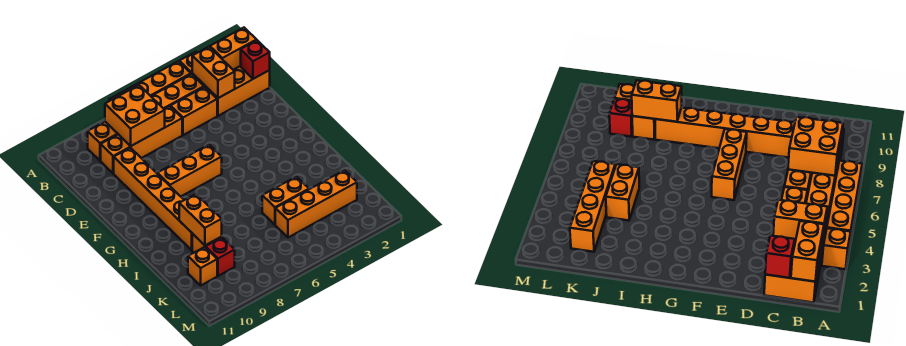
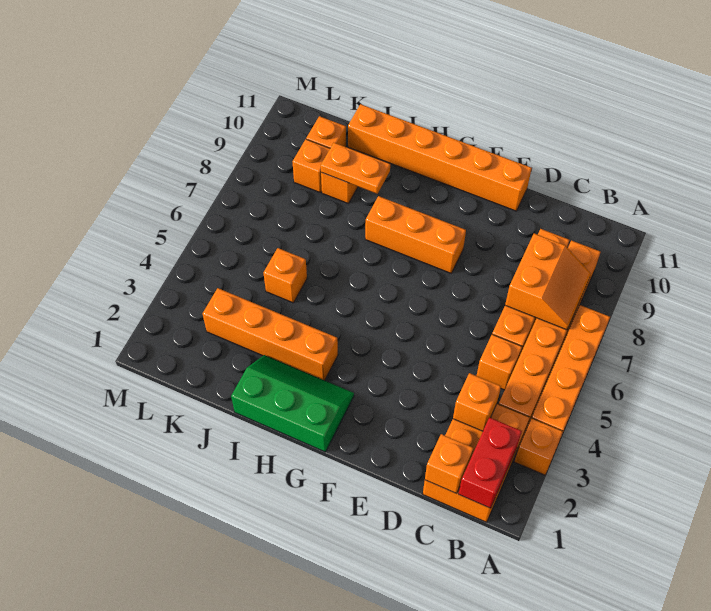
orange 1x2 brick [210,28,256,70] -> red 1x2 brick [459,417,522,508]
orange 1x2 brick [192,47,235,98] -> orange 1x1 brick [453,373,501,431]
orange 2x2 brick [105,85,165,146] -> orange 2x2 slope [505,233,591,330]
red 1x1 brick [241,40,270,79] -> orange 1x1 brick [425,434,473,494]
orange 1x2 brick [171,87,217,135] -> orange 1x1 brick [477,334,522,390]
orange 1x6 brick [114,148,193,250] -> orange 1x6 brick moved to [348,104,532,211]
orange 1x3 brick [157,145,222,196] -> orange 1x3 brick turned to [365,196,466,273]
none -> green 2x3 slope [231,355,354,452]
orange 1x2 brick [179,194,222,245] -> orange 1x2 plate [321,143,390,194]
orange 1x2 brick [262,177,309,225] -> orange 1x1 brick [264,248,307,303]
orange 1x4 brick [275,170,357,238] -> orange 1x4 brick turned to [203,288,338,380]
red 1x1 brick [206,238,235,276] -> orange 1x1 brick [293,139,330,193]

